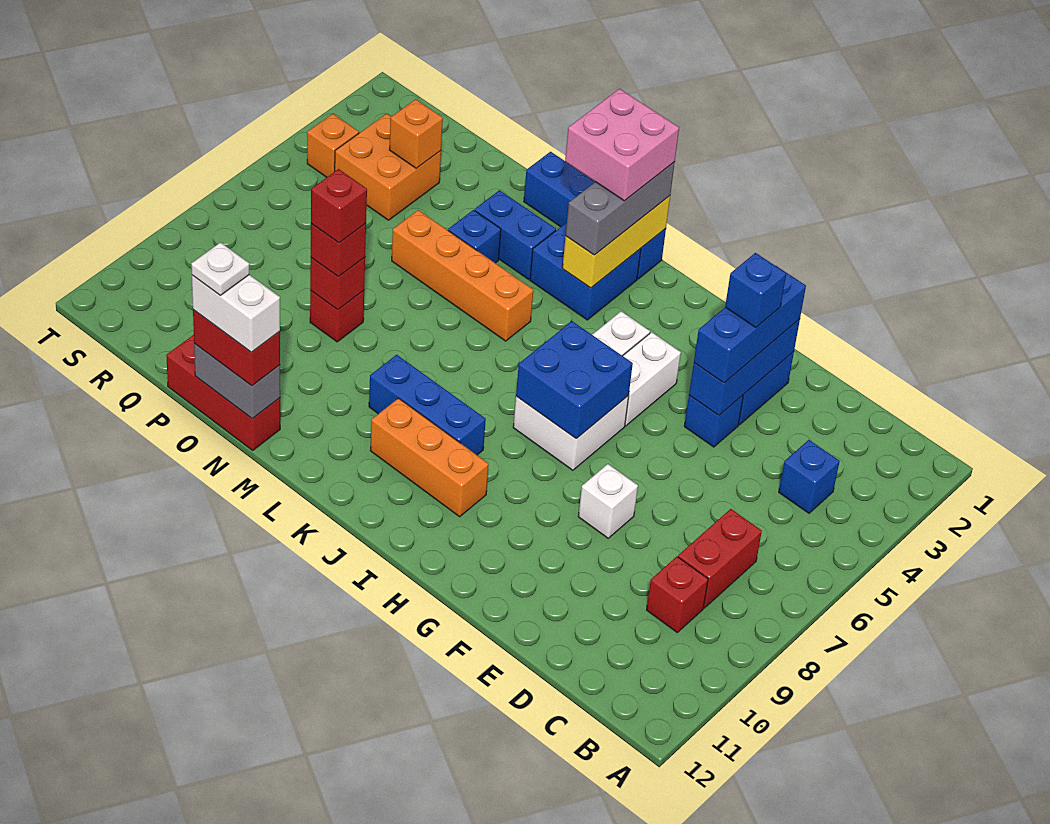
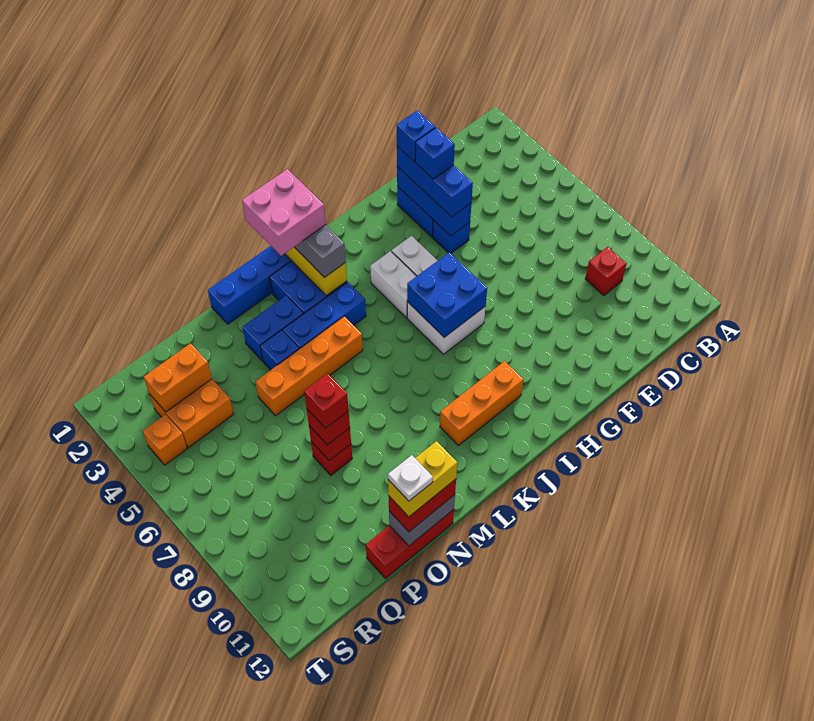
blue 1x1 brick [779,440,840,513] -> blue 1x1 brick moved to [397,111,435,162]
red 1x2 brick [678,509,762,608] -> none
white 1x1 brick [578,464,638,538] -> none
blue 1x3 brick [369,355,486,455] -> blue 1x3 brick moved to [283,282,366,349]
white 1x2 brick [192,275,280,352] -> yellow 1x2 brick [388,441,457,517]
orange 1x1 brick [389,99,443,168] -> orange 1x2 brick [144,343,212,412]

